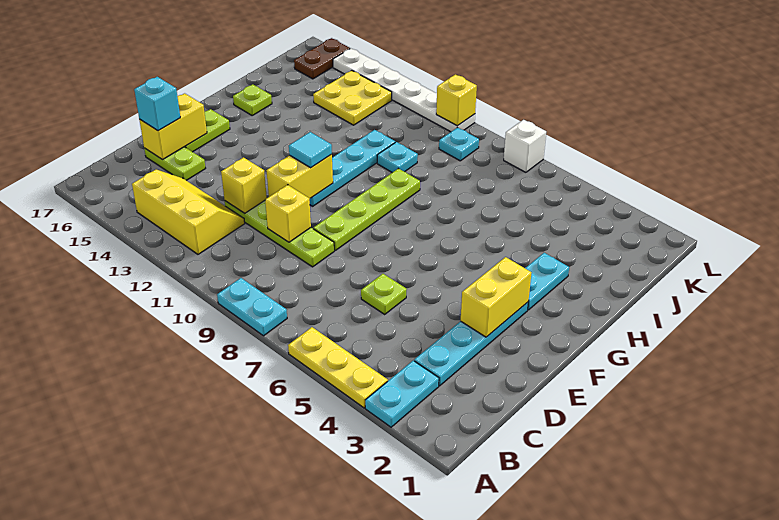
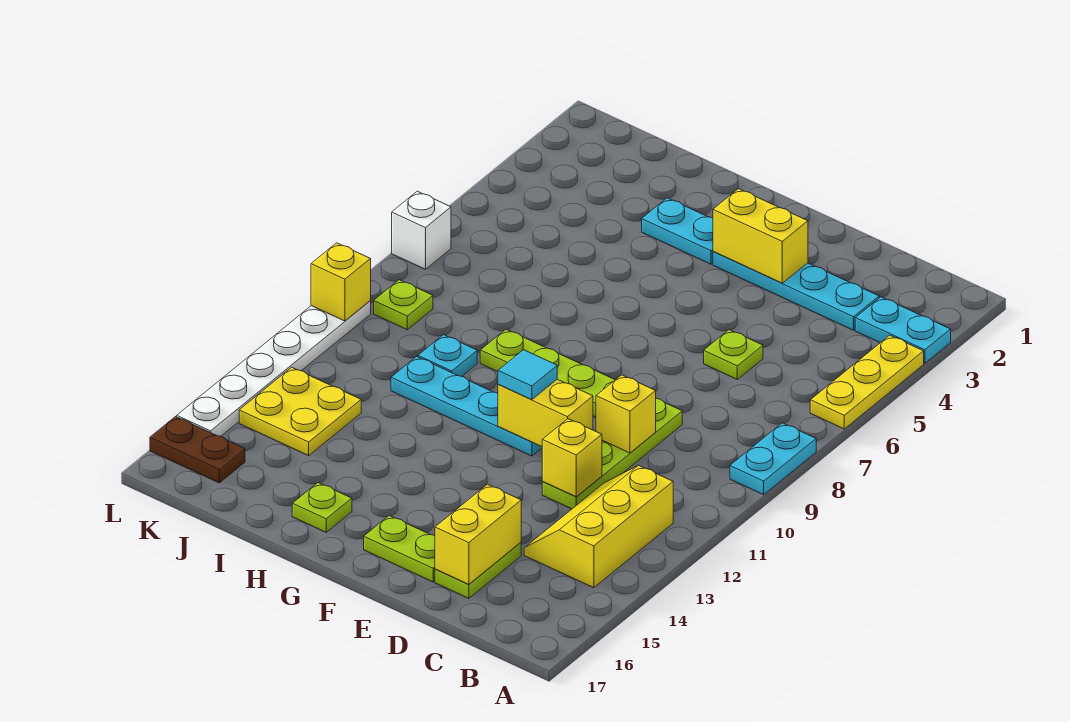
yellow 1x2 brick [139,93,207,160] -> yellow 1x2 brick turned to [435,484,521,585]
cyan 1x1 brick [134,77,180,131] -> none
cyan 1x1 plate [439,127,479,161] -> lime 1x1 plate [374,280,433,330]

